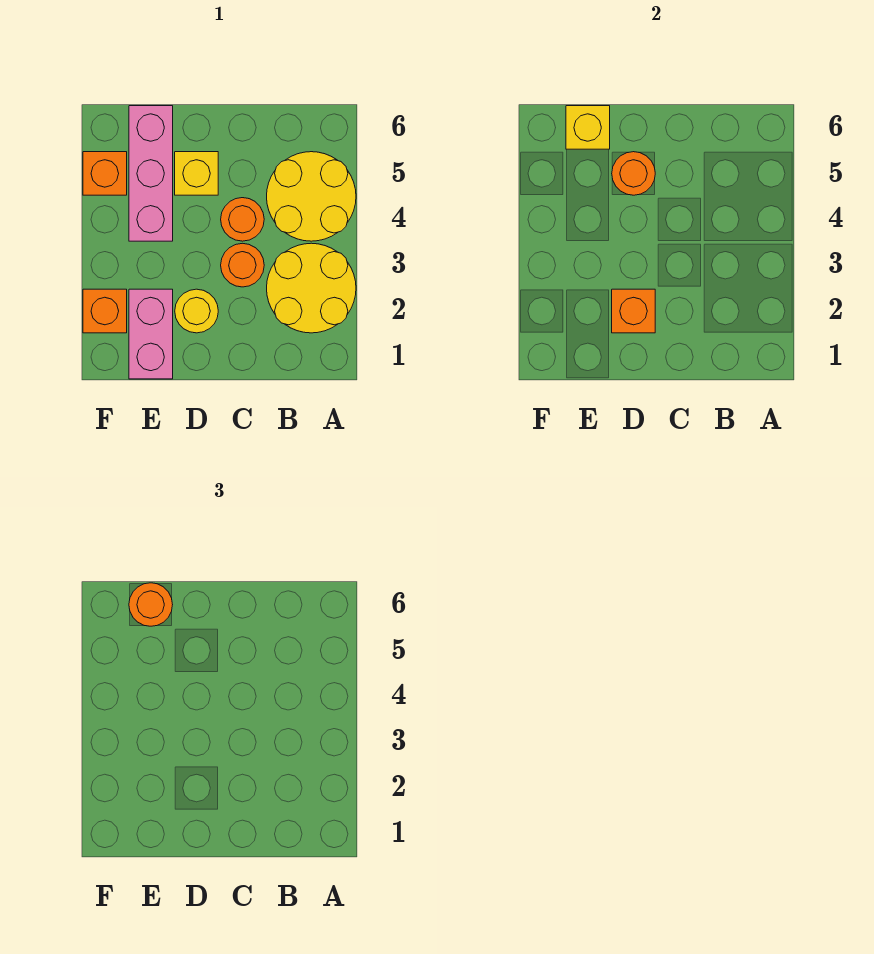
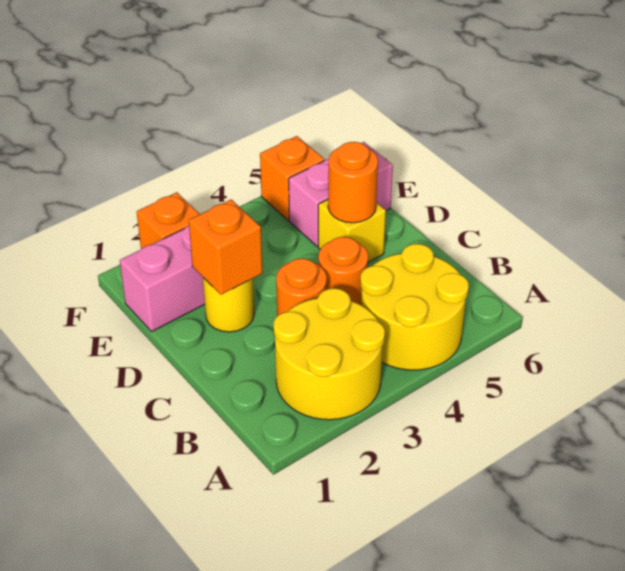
pink 1x3 brick [129,106,173,241] -> pink 1x2 brick [289,142,393,246]
yellow 1x1 brick [566,106,610,149] -> none
orange 1x1 round brick [129,583,173,626] -> none

